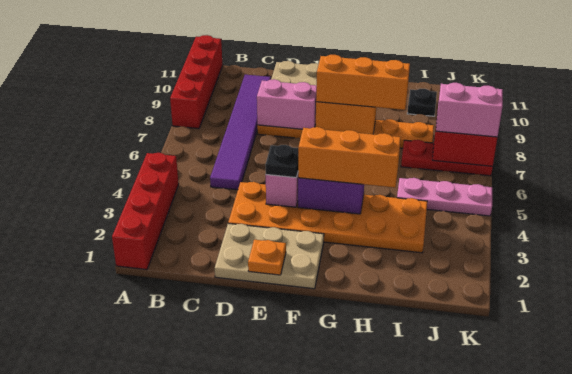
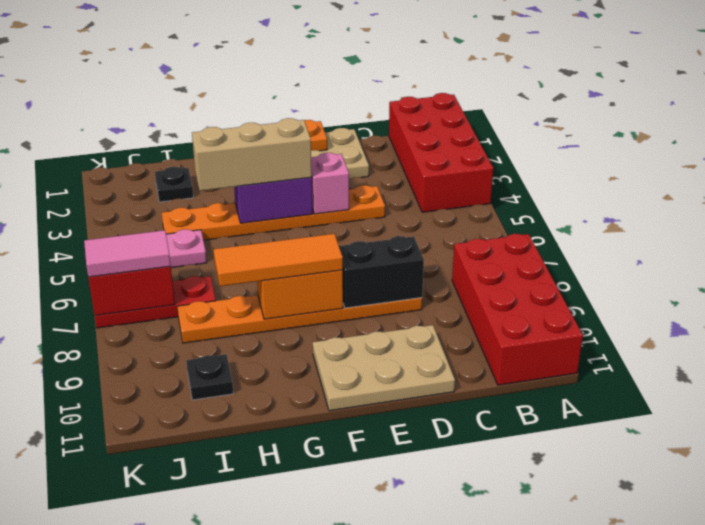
red 1x4 brick [112,153,179,270] -> red 2x4 brick [389,93,493,212]
red 1x4 brick [170,35,223,129] -> red 2x4 brick [452,234,583,385]
purple 1x6 tile [210,75,271,190] -> none
orange 2x6 plate [228,182,427,253] -> orange 1x6 plate [162,185,385,240]
pink 1x2 brick [257,79,316,129] -> black 1x2 brick [339,236,424,308]
black 1x1 plate [265,145,298,178] -> black 1x1 plate moved to [155,167,193,202]
orange 1x3 brick [298,127,401,188] -> tan 1x3 brick [192,118,312,191]
orange 1x3 brick [316,55,410,110] -> orange 1x3 tile [213,234,343,286]
pink 1x2 brick [436,83,503,137] -> pink 1x2 tile [84,230,171,277]

